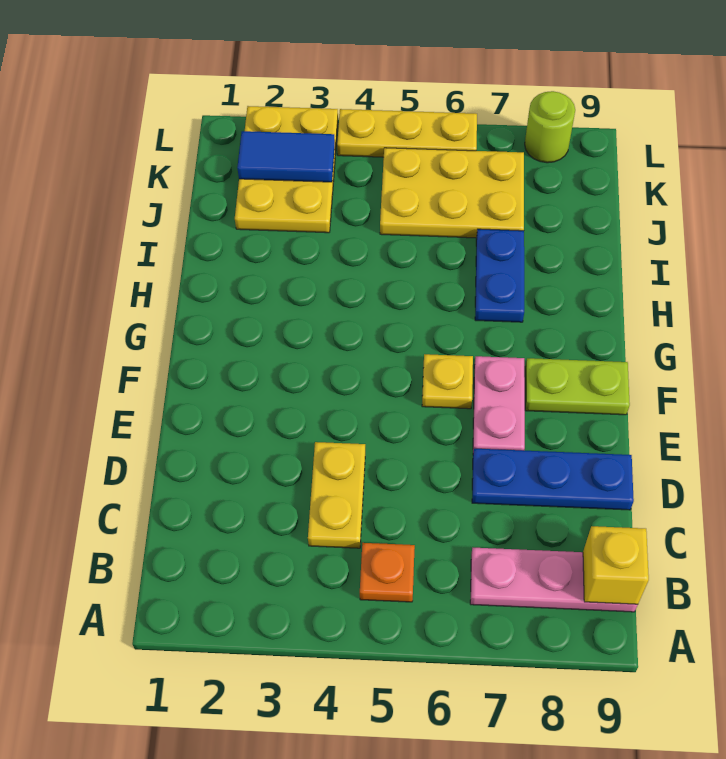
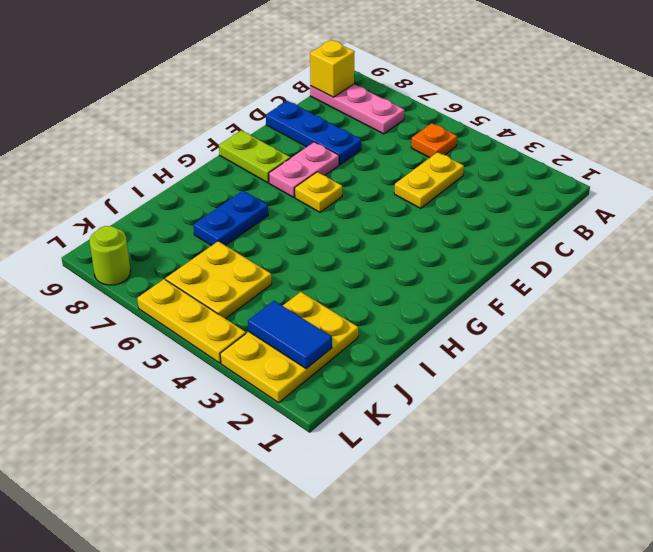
yellow 2x3 plate [380,148,524,238] -> yellow 2x2 plate [165,241,272,319]

